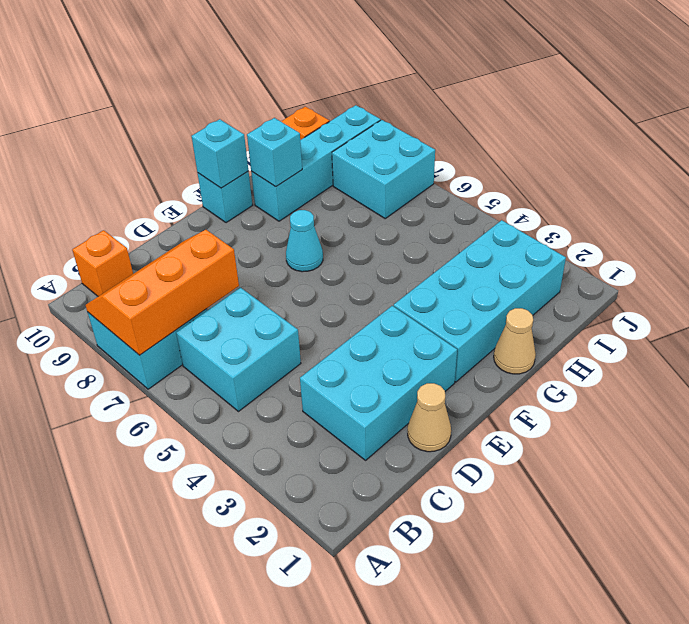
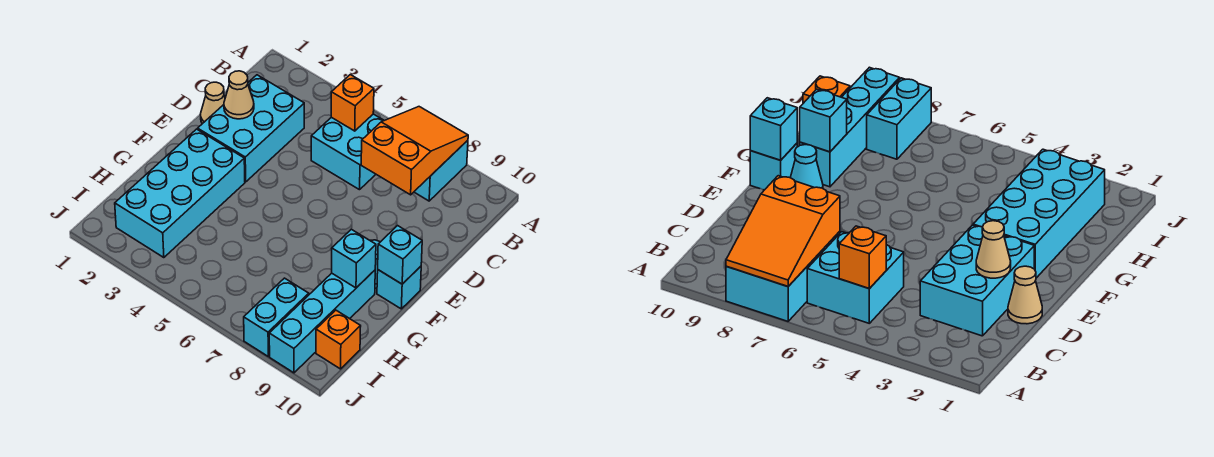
orange 2x3 slope [86,230,239,355] -> orange 2x3 slope turned to [361,107,468,195]
orange 1x1 brick [72,230,133,296] -> orange 1x1 brick moved to [331,75,374,131]
cyan 1x1 cone [286,210,323,272] -> cyan 1x1 cone moved to [790,145,823,188]
tan 1x1 cone [494,308,536,374] -> tan 1x1 cone moved to [224,71,254,119]
cyan 2x2 brick [332,120,435,218] -> cyan 1x2 brick [244,278,309,356]

